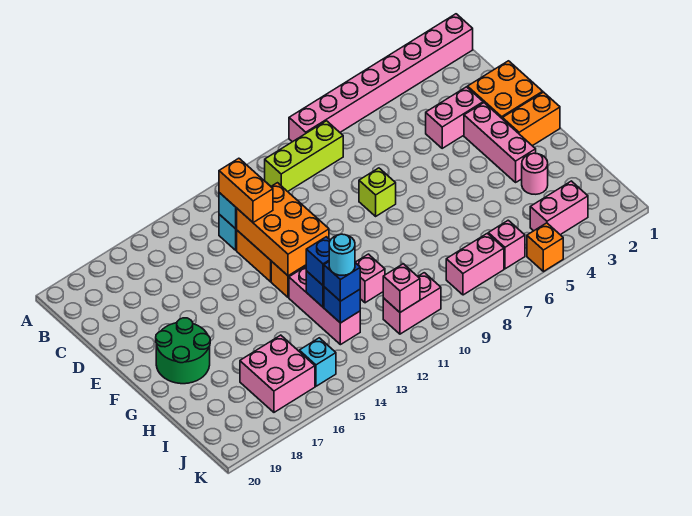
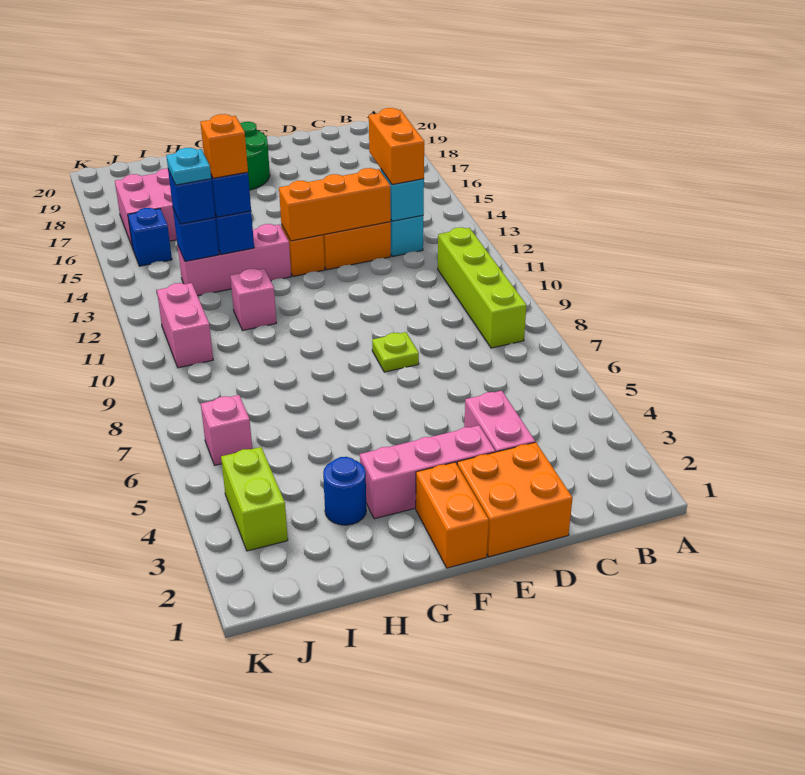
pink 1x8 brick [289,14,473,142] -> none
lime 1x3 brick [265,121,343,192] -> lime 1x4 brick [438,227,526,348]
orange 1x2 brick [219,158,273,223] -> orange 1x2 brick turned to [369,108,424,185]
orange 2x3 brick [236,183,329,276] -> orange 1x3 brick [279,168,391,241]
lime 1x1 brick [359,168,396,216] -> lime 1x1 plate [372,332,419,372]
pink 1x1 round brick [522,153,548,194] -> blue 1x1 round brick [323,457,366,525]
cyan 1x1 round brick [329,234,355,275] -> cyan 1x1 plate [166,148,211,185]
pink 1x2 brick [530,181,588,235] -> lime 1x2 brick [221,447,288,551]
pink 1x2 brick [446,233,504,295] -> none
pink 1x1 brick [383,264,420,312] -> none
cyan 1x1 brick [299,338,336,386] -> blue 1x1 brick [128,208,172,266]
orange 1x1 brick [527,223,563,272] -> orange 1x1 brick moved to [200,114,248,178]

